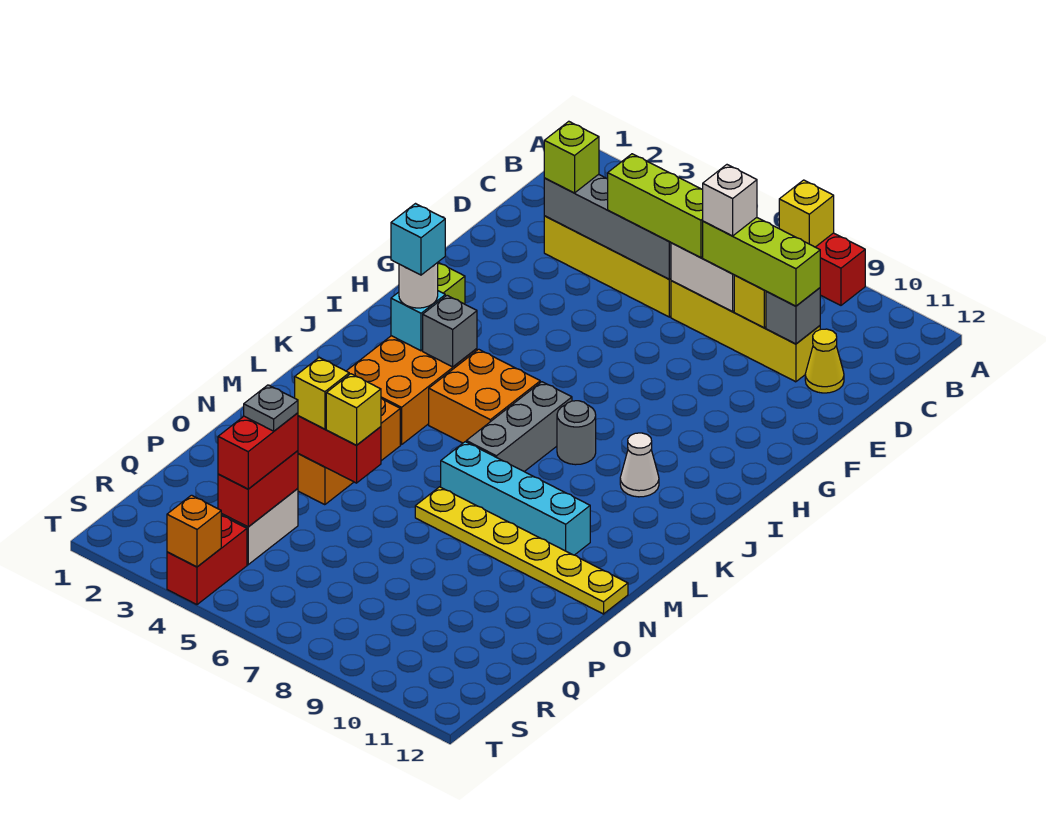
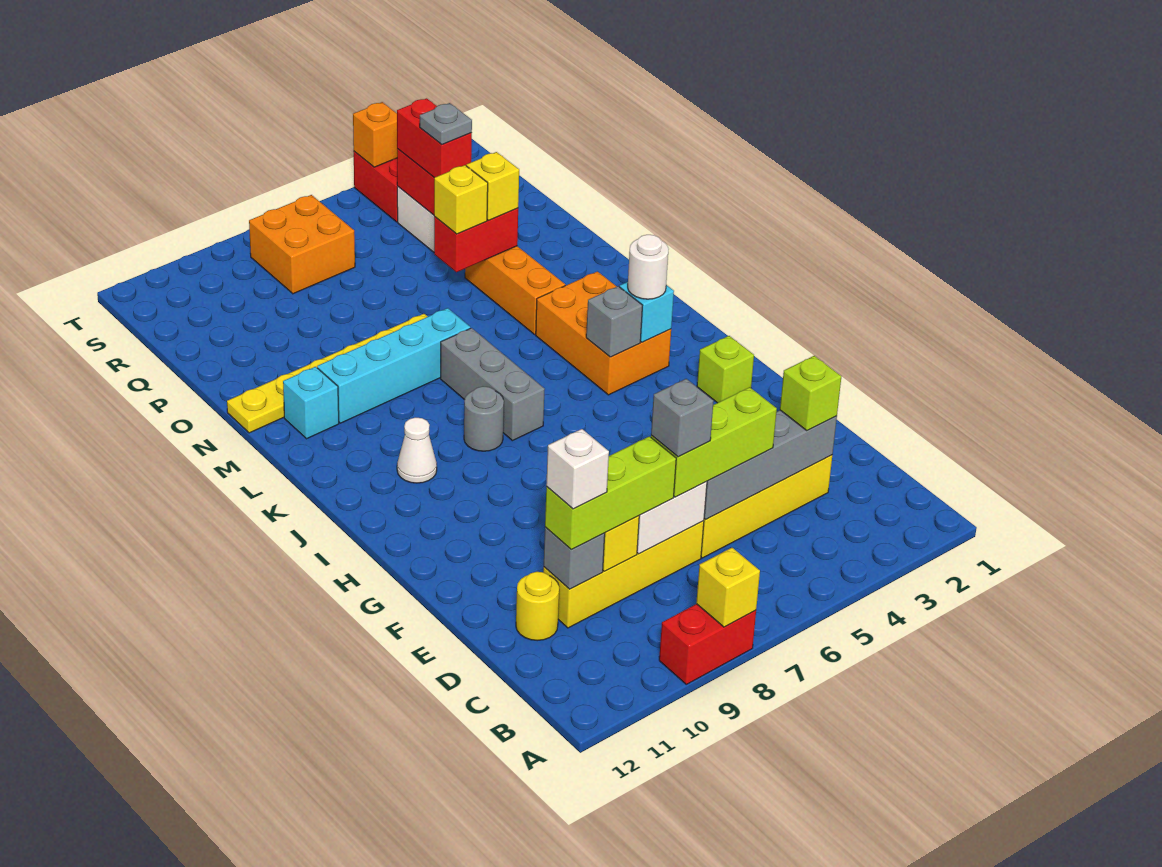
none -> grey 1x1 brick [651,379,714,457]
white 1x1 brick [703,165,757,236] -> white 1x1 brick moved to [546,429,609,509]
yellow 1x1 cone [805,329,844,393] -> yellow 1x1 round brick [516,572,559,641]
cyan 1x1 brick [391,204,445,275] -> cyan 1x1 brick moved to [283,367,339,439]
orange 2x2 brick [429,349,540,443] -> orange 2x2 brick moved to [249,195,355,294]

